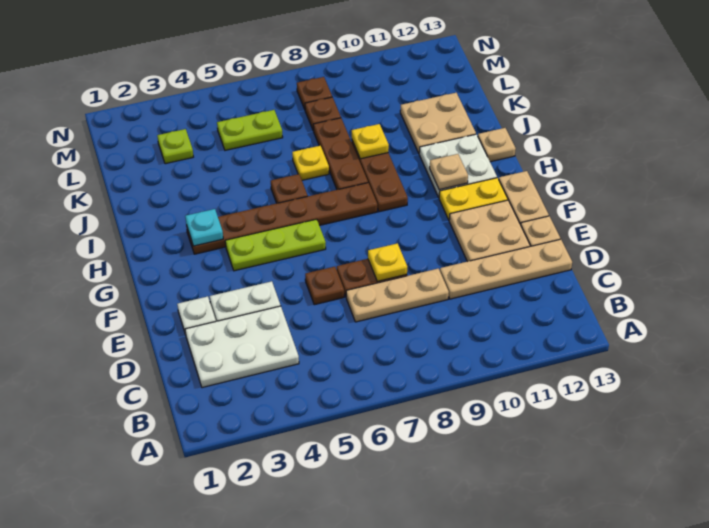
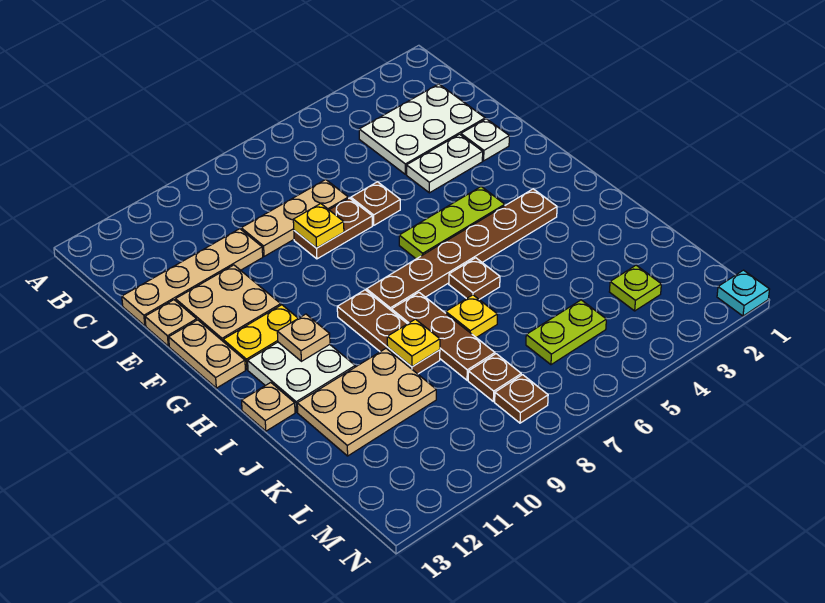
cyan 1x1 plate [185,209,223,246] -> cyan 1x1 plate moved to [717,270,770,316]
tan 2x2 plate [400,93,476,153] -> tan 2x3 plate [297,349,436,456]

